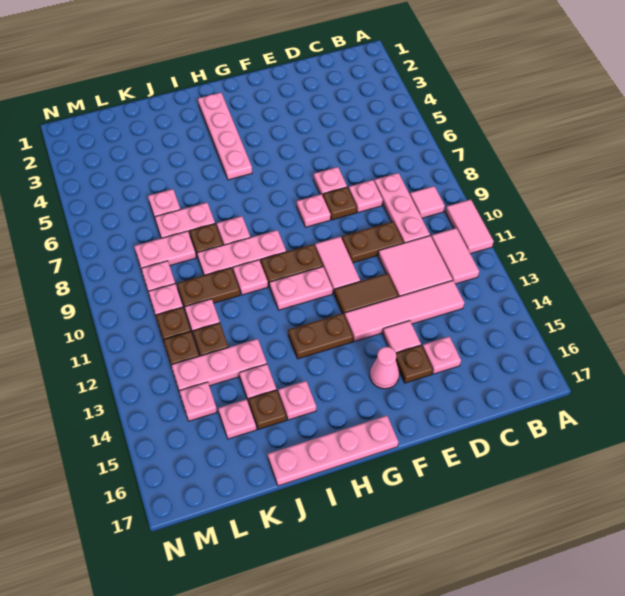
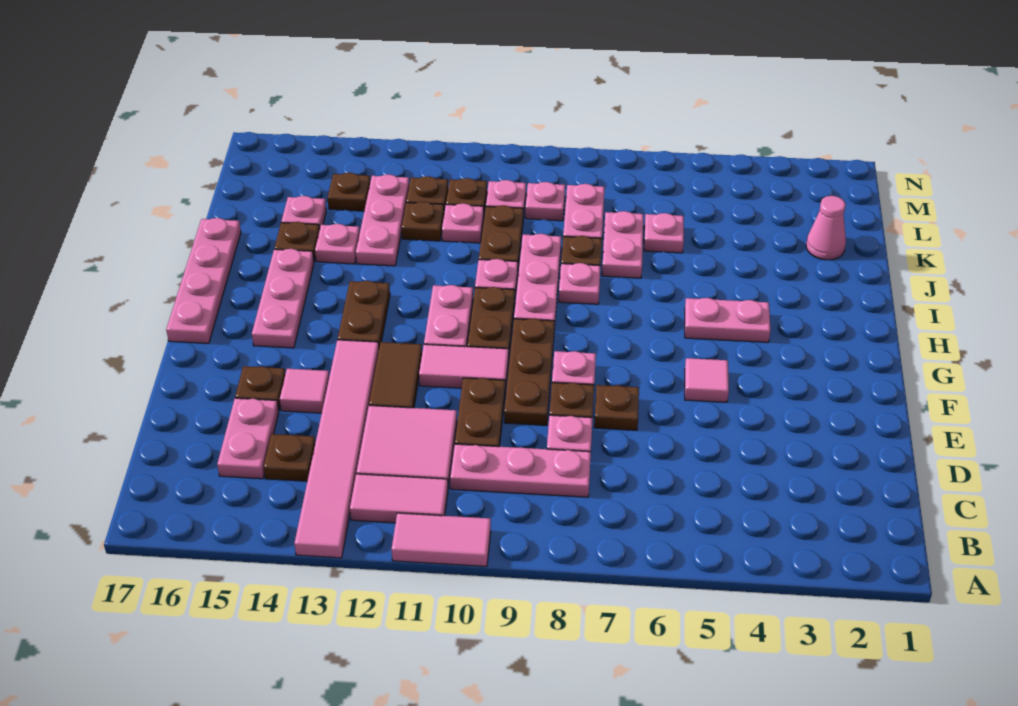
pink 1x1 tile [410,186,445,218] -> pink 1x1 tile moved to [685,358,729,402]
pink 1x4 tile [345,280,464,342] -> pink 1x6 tile [294,340,379,558]
none -> brown 1x1 plate [264,434,315,481]
pink 1x1 plate [423,336,461,374] -> pink 1x2 plate [217,398,279,479]
pink 1x1 plate [314,167,347,196] -> brown 1x1 plate [594,385,639,430]
none -> brown 1x3 plate [504,318,555,425]
pink 1x1 cone [370,347,399,389] -> pink 1x1 cone moved to [806,196,846,260]
pink 1x4 plate [198,93,252,180] -> pink 1x2 plate [685,298,770,342]
pink 1x1 plate [278,381,316,420] -> pink 1x3 plate [252,249,314,348]
pink 1x1 plate [179,382,217,421] -> brown 1x1 plate [328,173,370,211]

